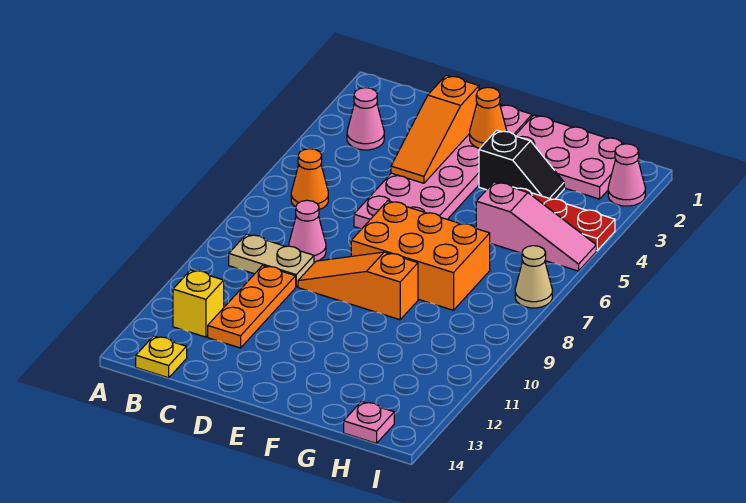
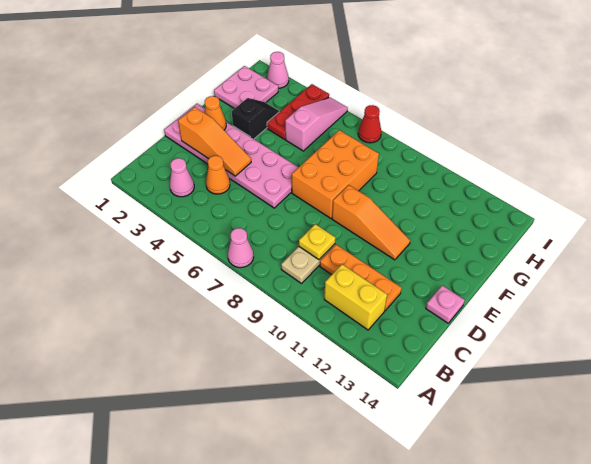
orange 1x1 cone [291,149,328,209] -> orange 1x1 cone moved to [206,156,230,194]
yellow 1x1 brick [173,270,224,337] -> yellow 1x2 brick [324,264,387,330]
yellow 1x1 plate [136,336,187,378] -> yellow 1x1 plate moved to [299,224,336,260]
pink 1x1 cone [289,200,326,262] -> pink 1x1 cone moved to [228,228,254,268]
orange 1x3 slope [298,252,418,320] -> orange 1x3 slope turned to [332,185,410,260]
pink 2x3 plate [515,115,624,199] -> pink 2x2 plate [214,66,278,109]
pink 1x1 plate [344,402,394,443] -> pink 1x1 plate moved to [426,285,465,323]
tan 1x1 cone [515,246,552,308] -> red 1x1 cone [358,105,381,143]

